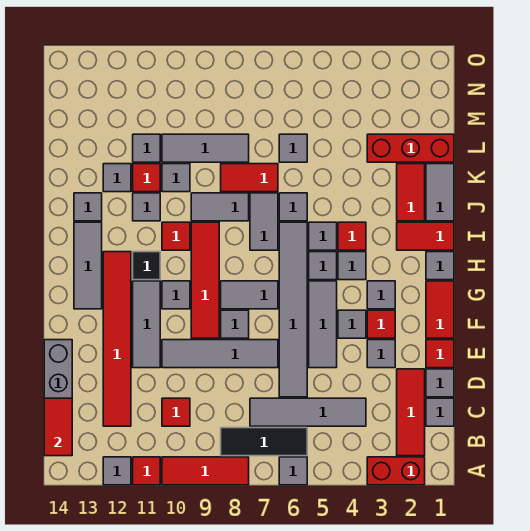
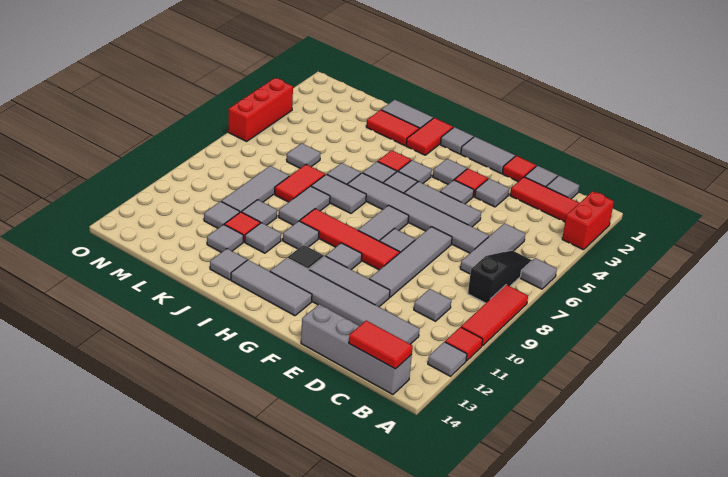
black 1x3 tile [221,428,307,456] -> black 1x3 slope [468,250,532,303]
grey 1x4 tile [250,398,366,426] -> grey 1x3 tile [460,223,525,274]
red 1x1 tile [162,398,190,426] -> grey 1x1 tile [414,289,451,321]
red 1x6 tile [103,252,131,426] -> grey 1x6 tile [270,258,420,344]
red 1x2 tile [426,281,454,338] -> grey 1x2 tile [461,137,515,173]
red 1x1 tile [162,222,190,250] -> grey 1x1 tile [283,221,319,249]
red 1x3 brick [367,134,454,162] -> red 1x3 brick moved to [228,78,293,141]

